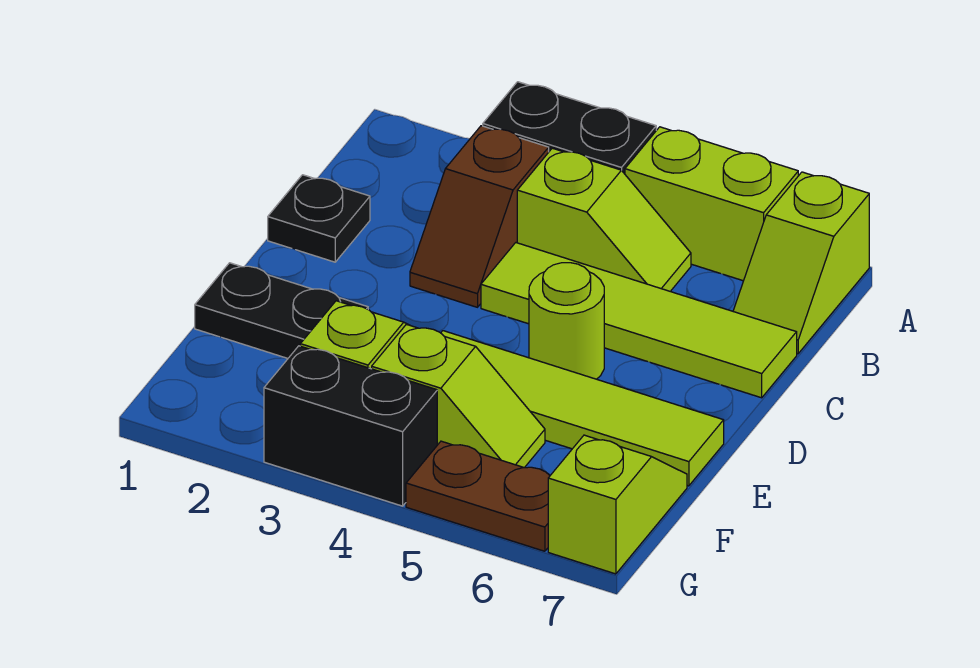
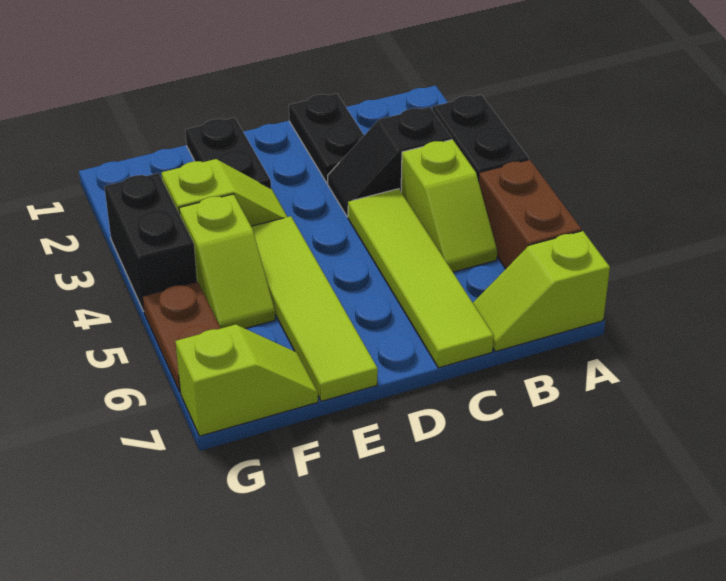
lime 1x2 brick [625,127,798,281] -> brown 1x2 brick [479,160,582,269]
brown 1x2 slope [410,126,549,307] -> black 1x2 slope [328,107,452,217]
black 1x1 plate [268,175,370,262] -> black 1x2 plate [289,93,364,183]
lime 1x1 round brick [529,263,604,379] -> none

